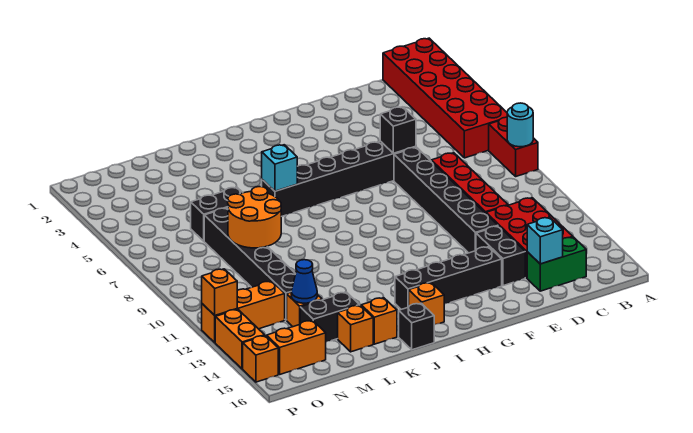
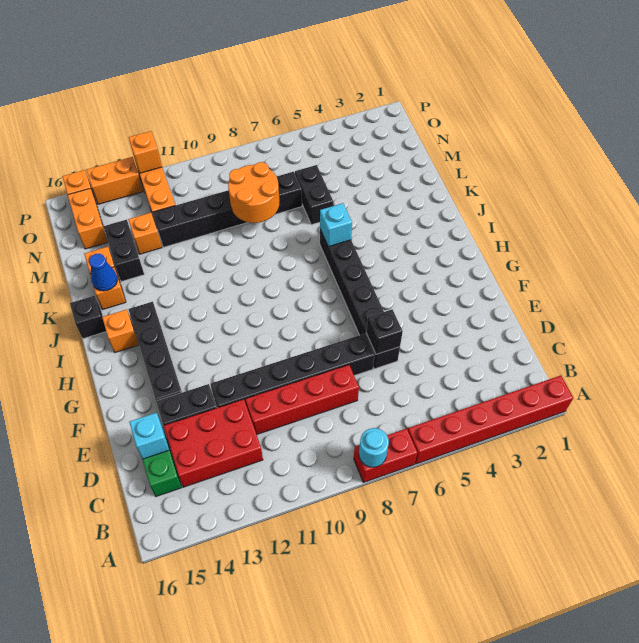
red 2x6 brick [383,38,507,158] -> red 1x6 brick [408,375,573,464]
blue 1x1 cone [291,260,317,303] -> blue 1x1 cone moved to [89,254,117,291]

